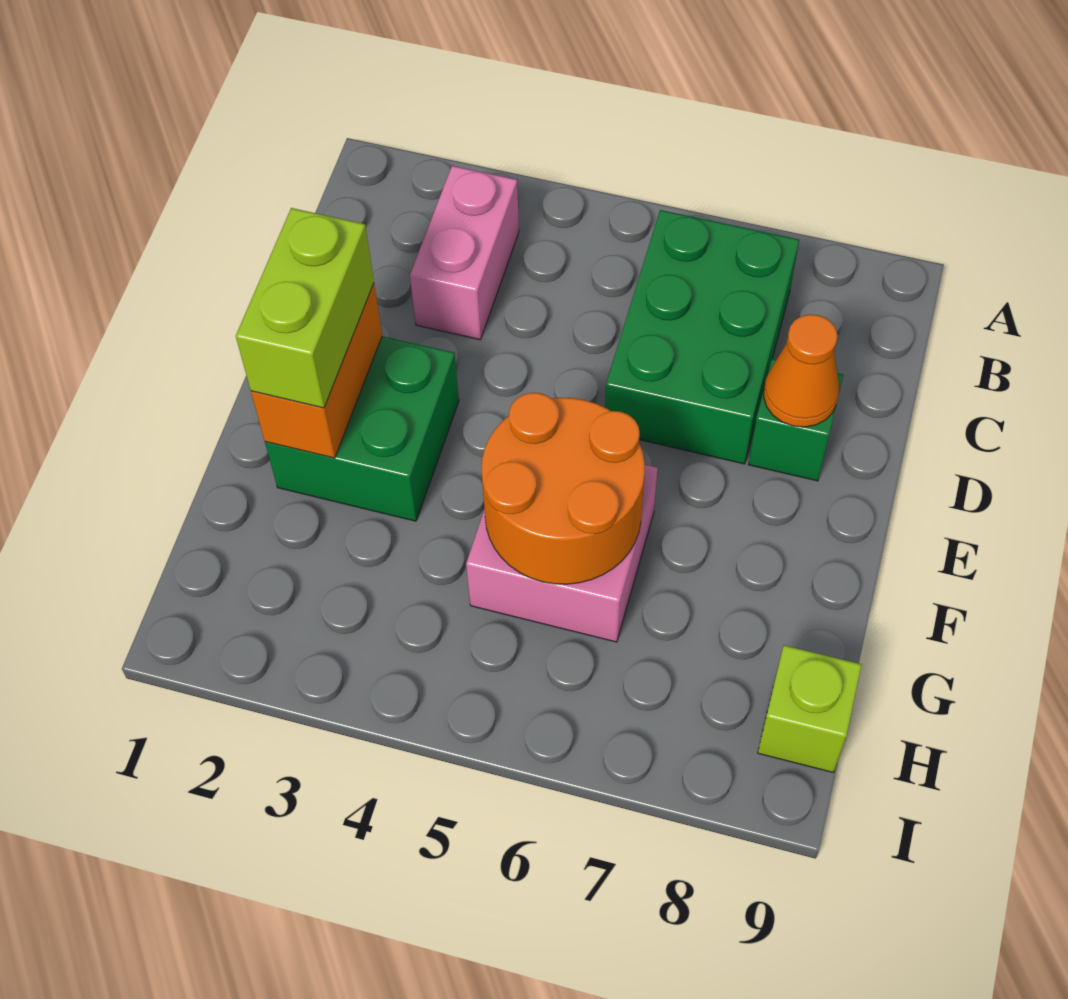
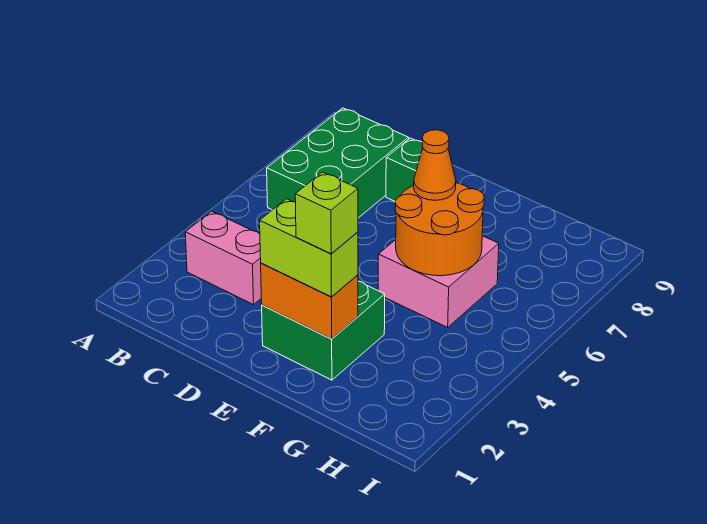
green 2x3 brick [605,210,799,464] -> green 2x3 brick turned to [267,108,409,218]
orange 1x1 cone [764,314,839,427] -> orange 1x1 cone moved to [414,130,456,200]
lime 1x1 brick [758,645,862,772] -> lime 1x1 brick moved to [295,172,358,254]

